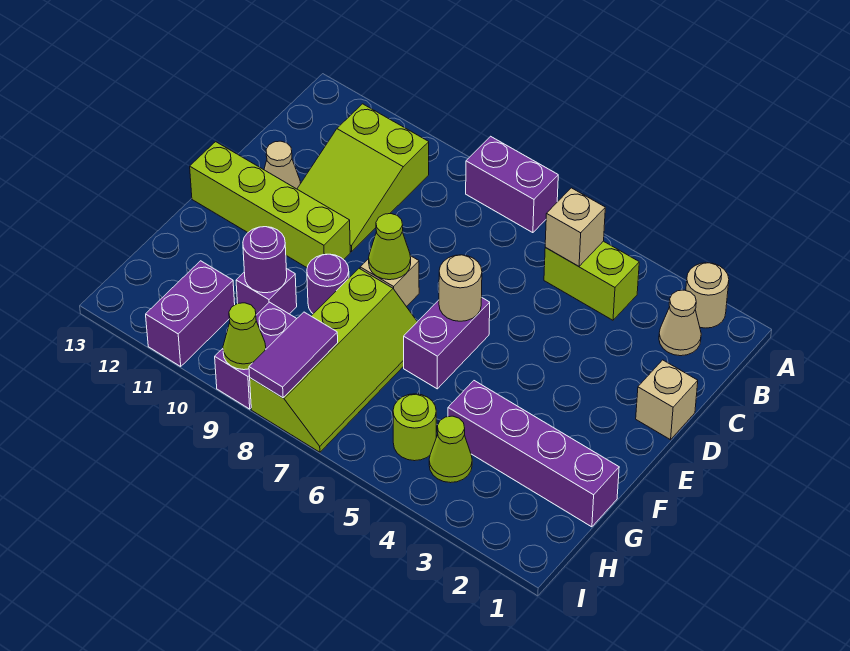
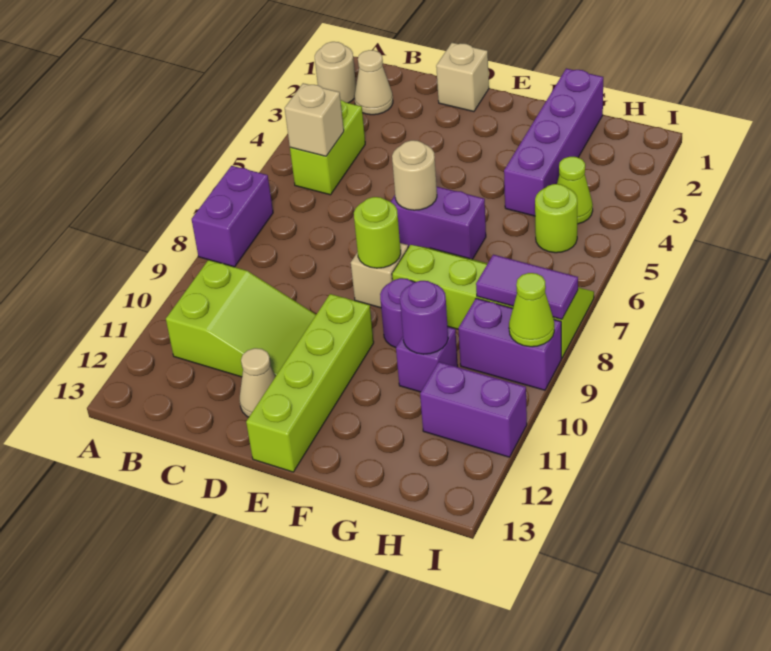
lime 1x1 cone [369,214,411,280] -> lime 1x1 round brick [354,197,401,268]

